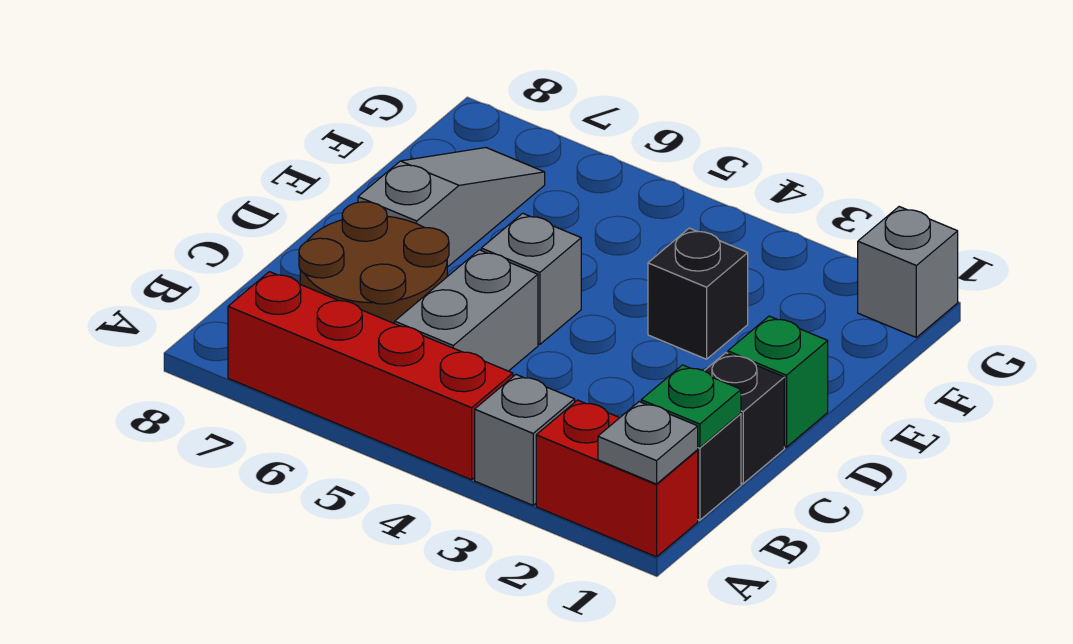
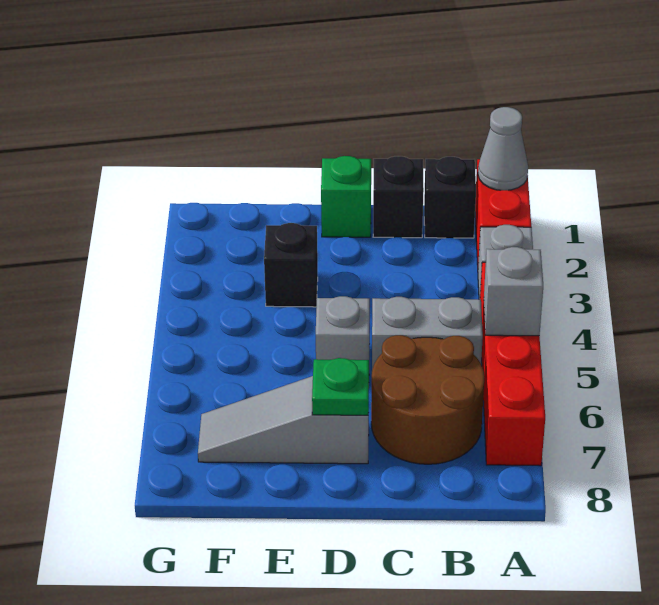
grey 1x1 plate [598,402,698,484] -> grey 1x1 cone [478,107,528,190]
green 1x1 plate [641,365,741,448] -> green 1x1 plate moved to [312,358,369,415]
grey 1x1 brick [858,207,958,337] -> grey 1x1 brick moved to [484,247,543,336]

